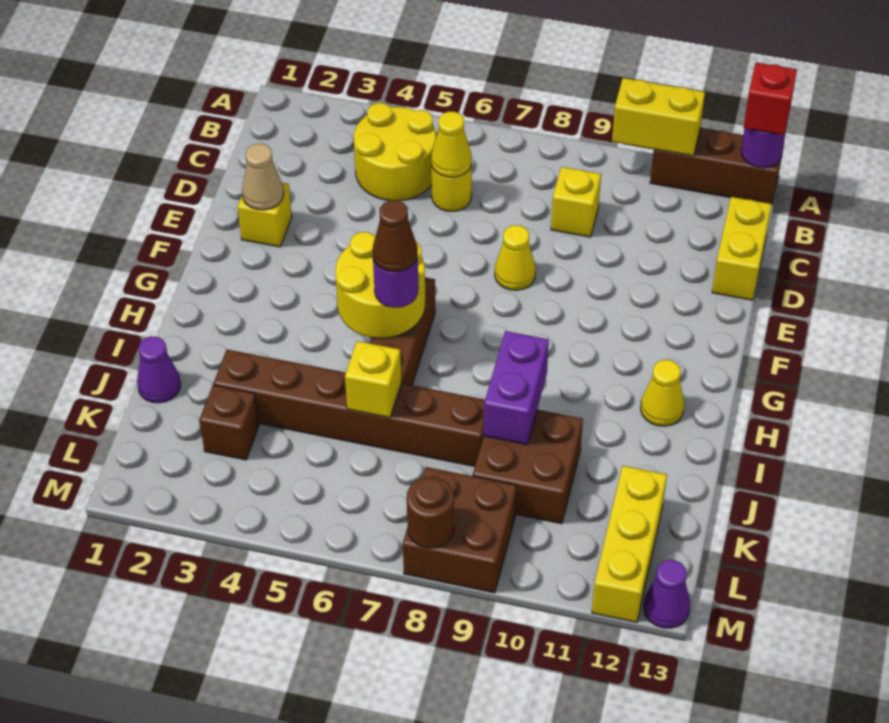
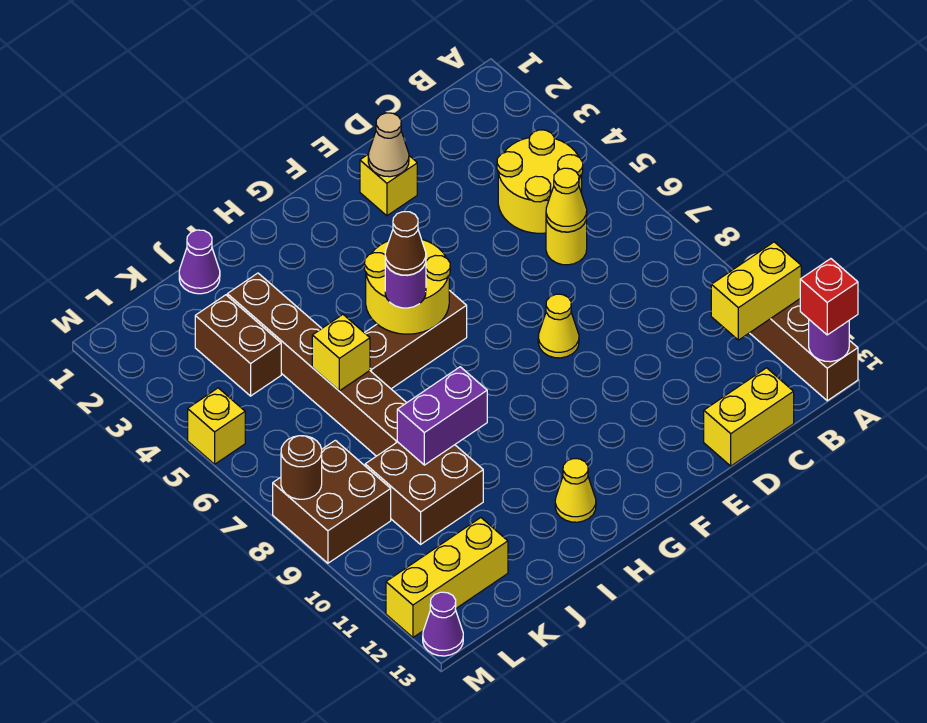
yellow 1x2 brick [612,78,705,156] -> yellow 1x2 brick turned to [711,242,801,340]
yellow 1x1 brick [551,167,601,237] -> yellow 1x1 brick moved to [188,388,245,464]
brown 1x1 brick [199,385,259,460] -> brown 1x2 brick [195,295,281,396]

